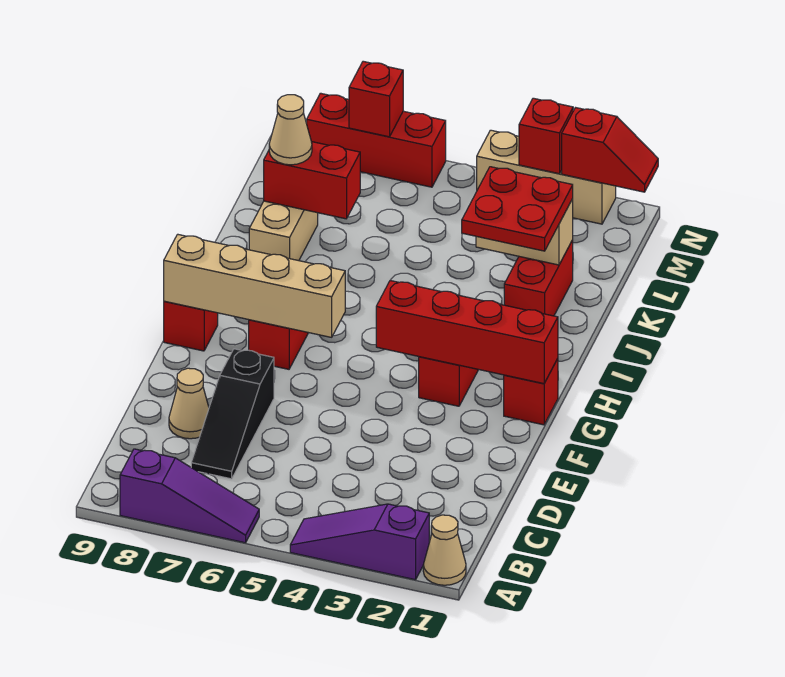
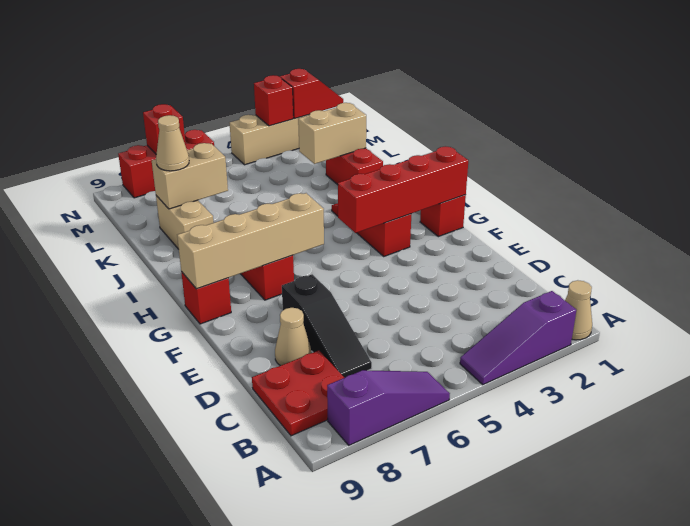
red 2x2 plate [462,167,573,251] -> red 2x2 plate moved to [252,351,344,436]
red 1x2 brick [264,142,360,219] -> tan 1x2 brick [152,143,228,209]

